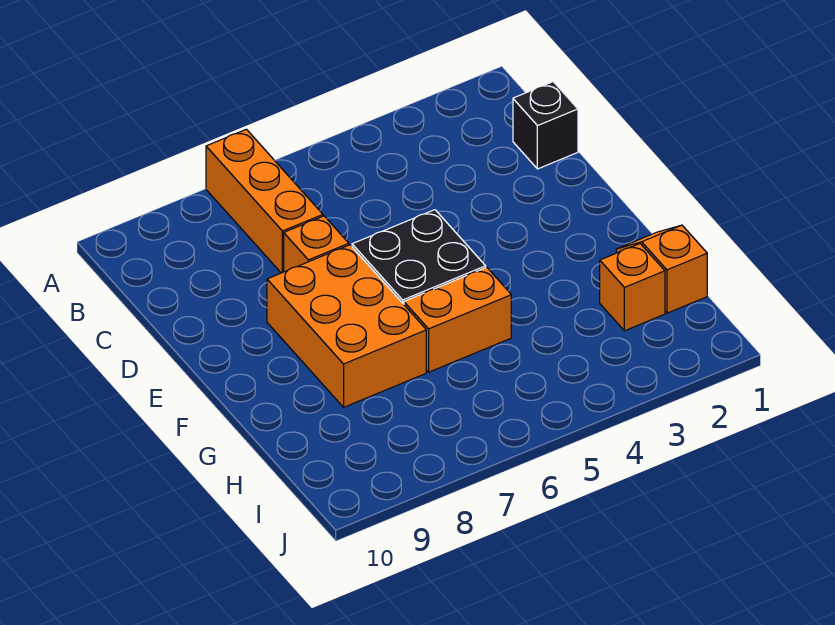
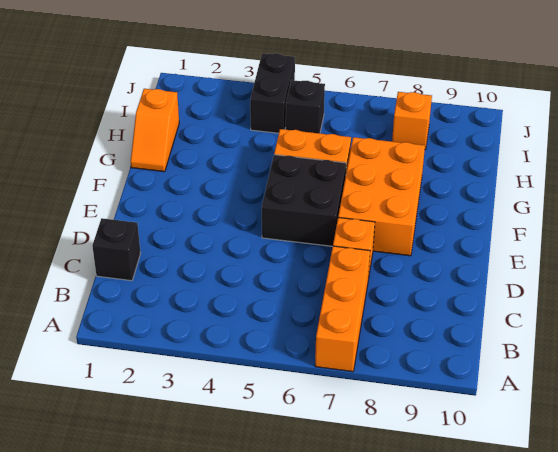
orange 1x1 brick [600,244,665,331] -> orange 1x1 brick moved to [392,92,432,150]
none -> black 1x2 brick [250,53,295,133]
none -> black 1x1 brick [286,80,325,133]

